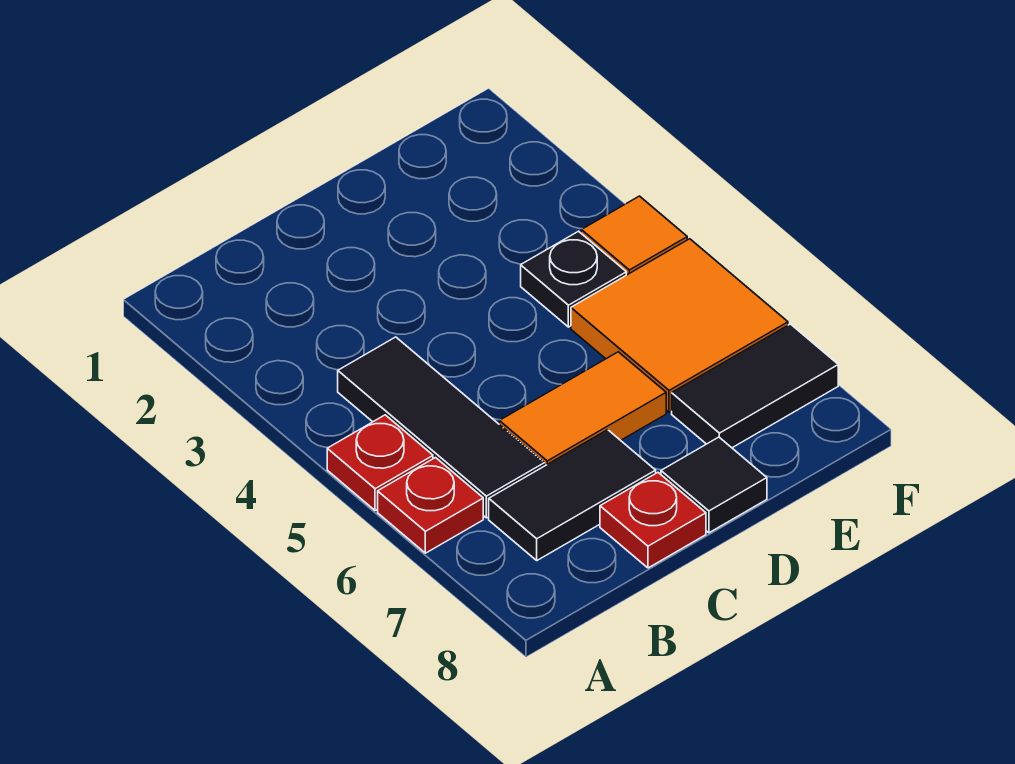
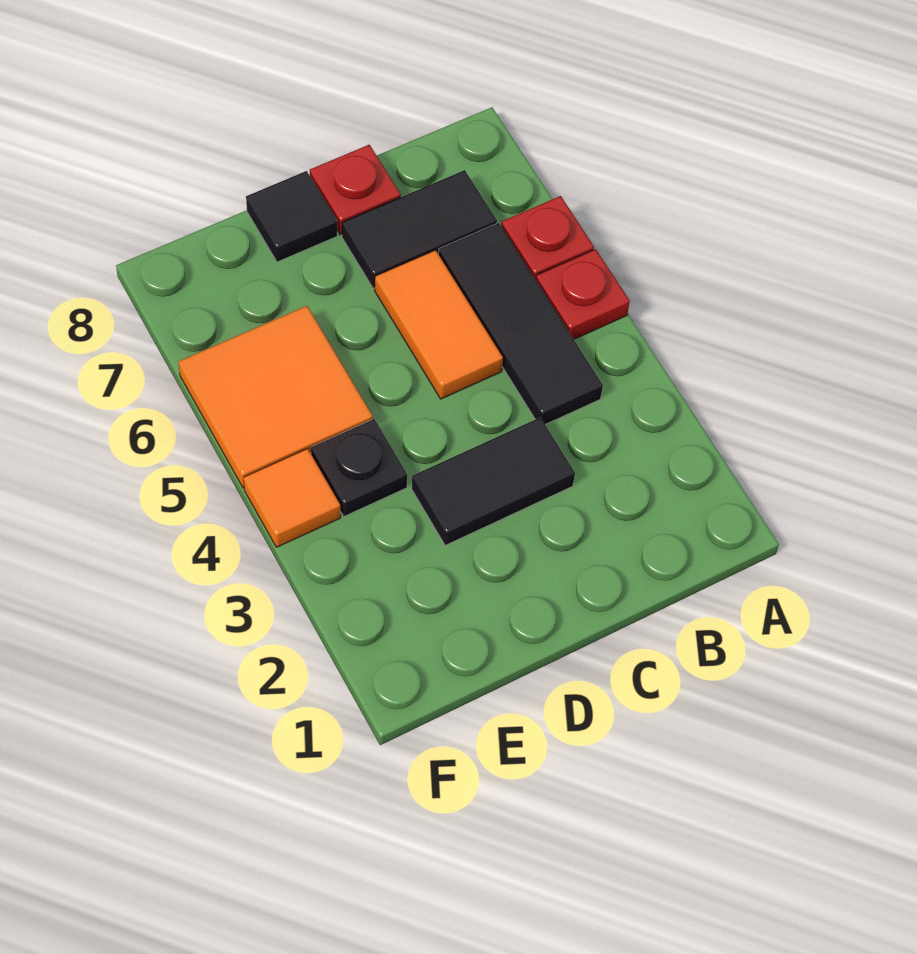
orange 1x2 tile [499,352,666,466] -> orange 1x2 tile turned to [375,250,503,399]
black 1x2 tile [672,324,838,448] -> black 1x2 tile moved to [412,418,575,546]

